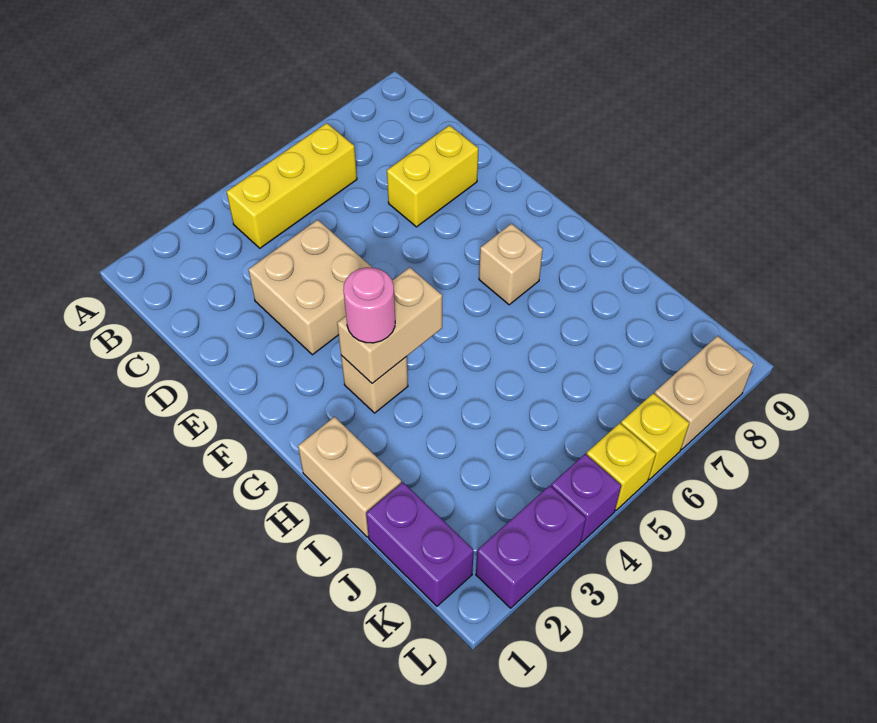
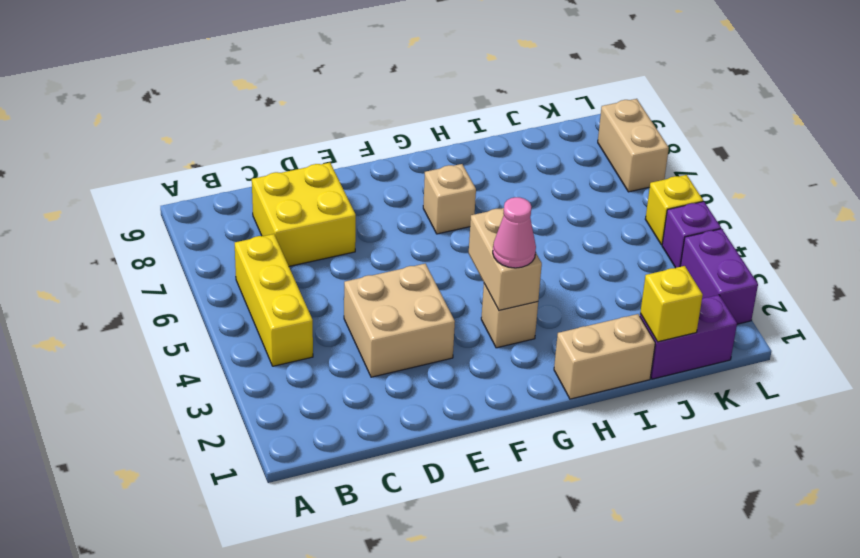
yellow 1x2 brick [387,125,478,227] -> yellow 2x2 brick [252,163,356,266]
pink 1x1 round brick [343,267,395,343] -> pink 1x1 cone [493,197,536,268]
yellow 1x1 brick [621,393,689,479] -> yellow 1x1 brick moved to [640,266,703,342]

